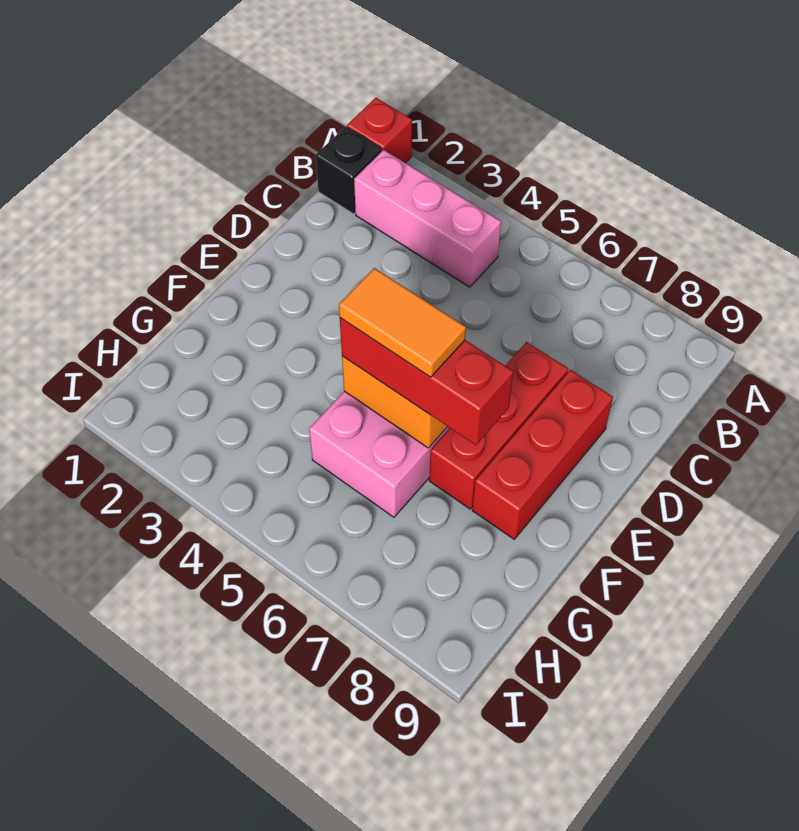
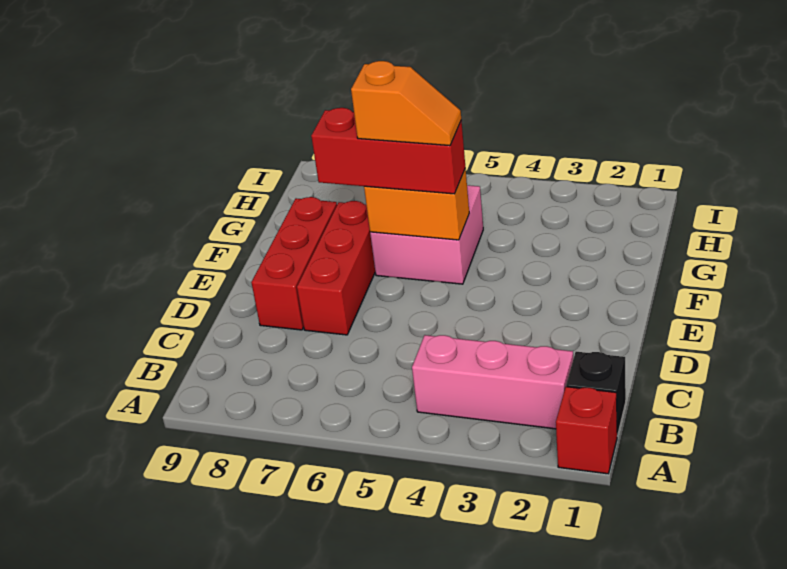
orange 1x2 tile [339,268,466,377] -> orange 1x2 slope [351,61,461,146]

